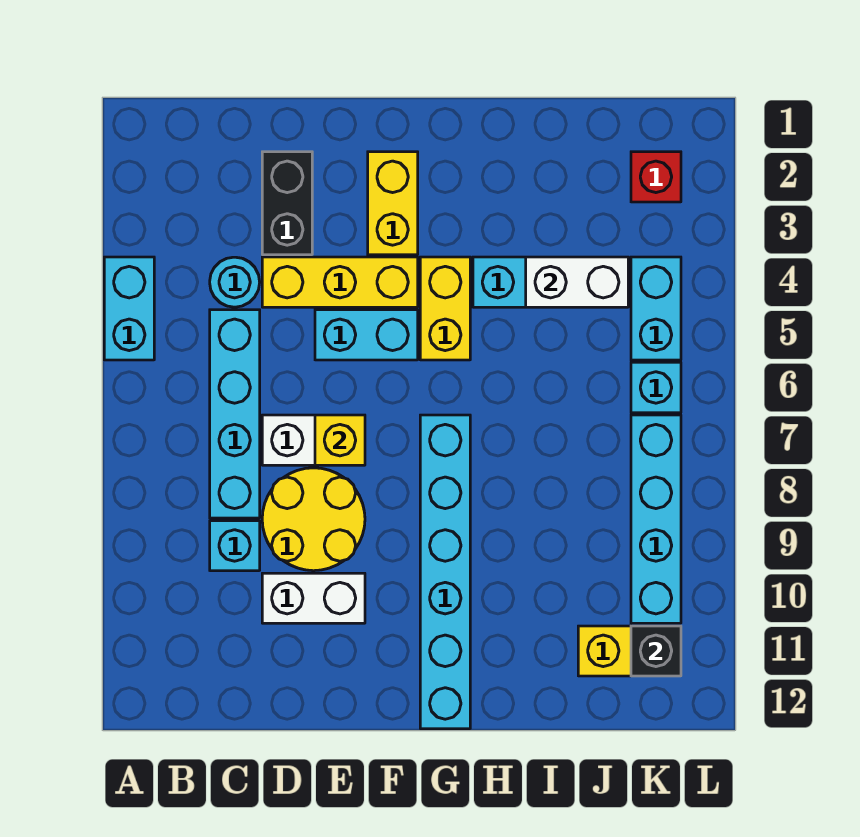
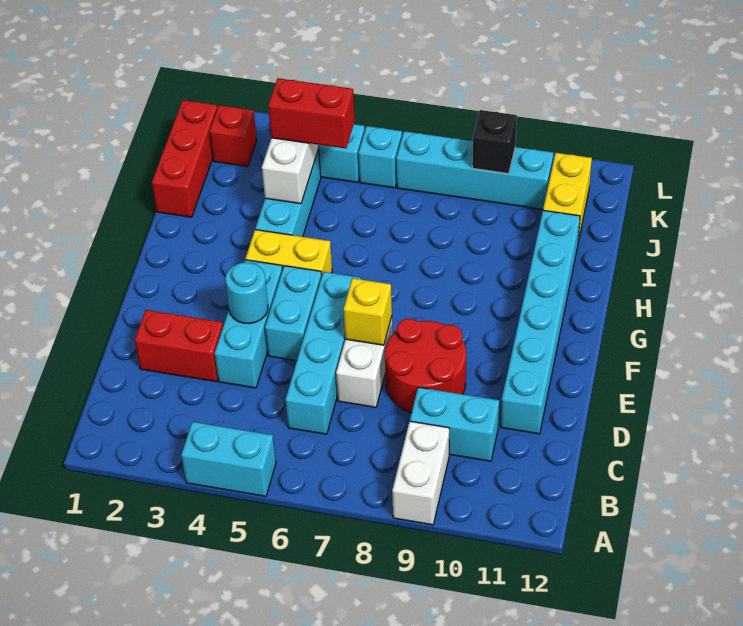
cyan 1x1 round brick [210,257,260,307] -> cyan 1x1 round brick moved to [225,262,268,324]
cyan 1x4 brick [210,310,260,518] -> cyan 1x4 brick turned to [285,272,361,434]
cyan 1x1 brick [210,521,260,571] -> cyan 1x2 brick [410,387,499,461]
black 1x2 brick [262,152,312,255] -> red 1x2 brick [135,310,223,382]
yellow 1x3 brick [262,257,418,307] -> cyan 1x3 brick [215,260,282,388]
yellow 2x2 round brick [262,468,365,571] -> red 2x2 round brick [385,318,466,413]
white 1x2 brick [262,573,365,623] -> white 1x2 brick moved to [392,421,449,525]
yellow 1x2 brick [368,152,418,255] -> none
cyan 1x6 brick [420,415,470,729] -> cyan 1x6 brick turned to [501,210,580,434]
none -> red 1x3 brick [152,100,217,217]
none -> red 1x2 brick [268,78,355,148]
black 1x1 brick [631,626,681,676] -> black 1x1 brick moved to [472,110,517,174]

